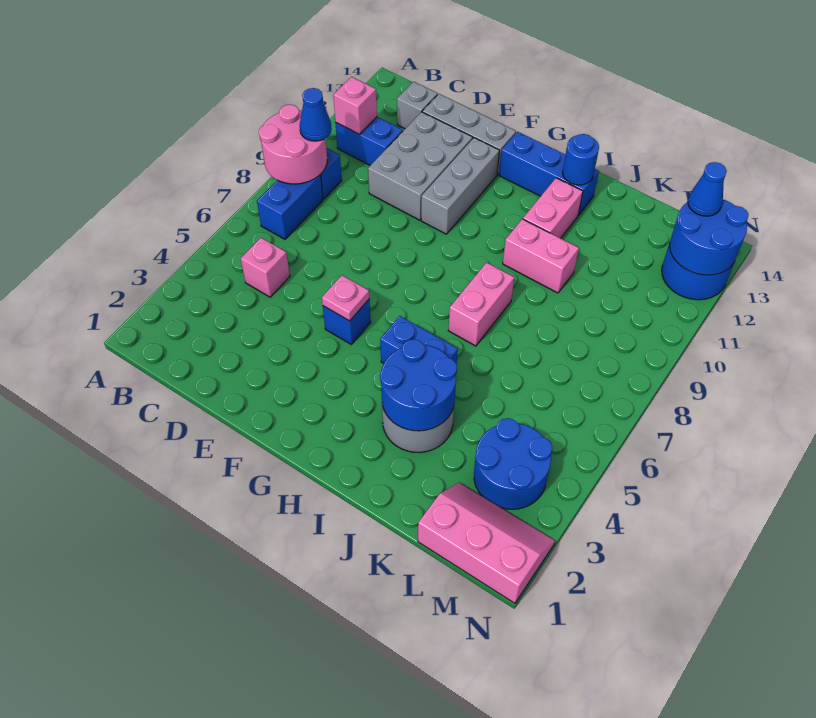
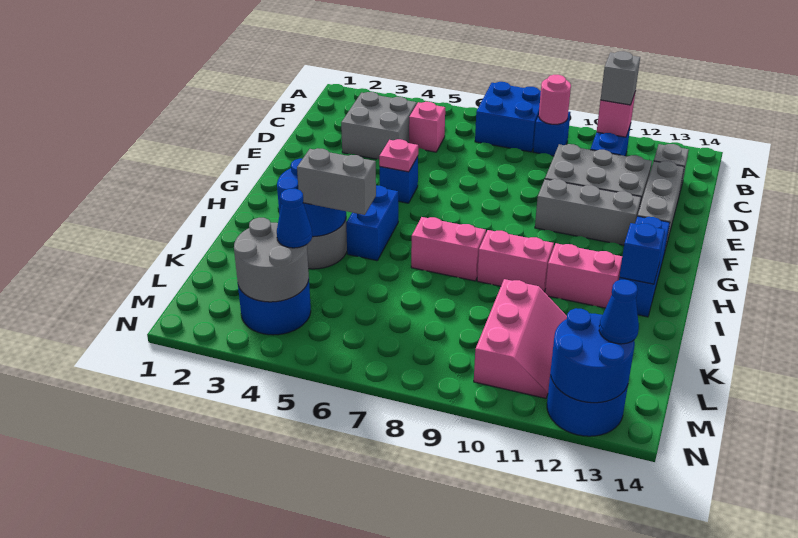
pink 2x2 round brick [259,105,327,184] -> pink 1x1 round brick [539,75,571,124]
blue 1x2 brick [257,175,323,239] -> blue 2x2 brick [475,82,541,152]
blue 1x1 cone [300,88,332,141] -> blue 1x1 cone moved to [277,189,312,248]
none -> grey 1x1 brick [601,51,640,105]
none -> grey 2x2 brick [341,92,417,159]
pink 1x2 brick [503,219,579,293] -> pink 1x2 brick turned to [477,230,554,292]
blue 1x1 round brick [563,134,599,185] -> blue 1x1 brick [619,223,665,284]
none -> grey 1x2 brick [297,148,376,215]
pink 2x3 slope [418,482,555,603] -> pink 2x3 slope moved to [474,279,567,398]
none -> grey 2x2 round brick [234,218,309,302]

